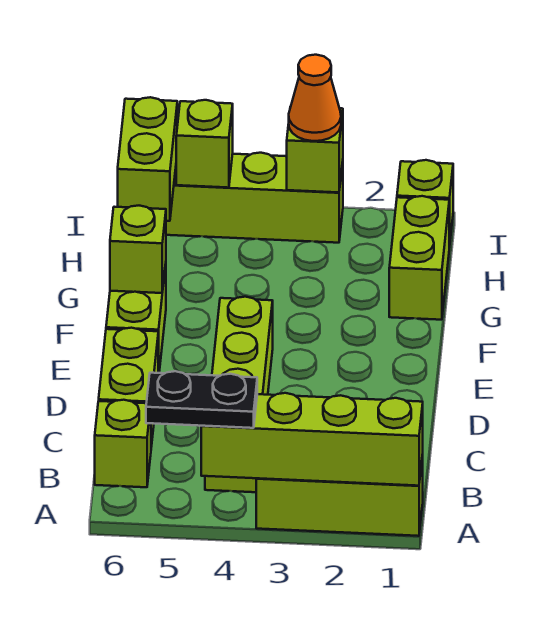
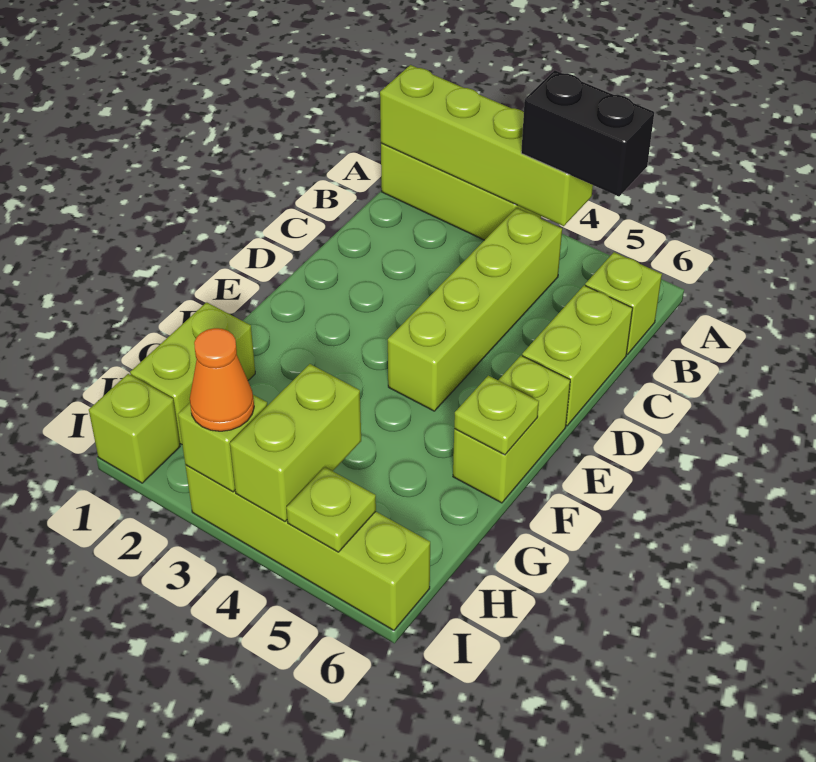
black 1x2 plate [146,371,257,428] -> black 1x2 brick [521,70,654,196]
lime 1x1 brick [110,206,166,293] -> lime 1x1 plate [454,376,539,455]
lime 1x2 brick [118,97,177,221] -> lime 1x2 brick moved to [230,364,361,521]
lime 1x1 brick [176,100,233,188] -> lime 1x1 plate [286,467,376,552]

